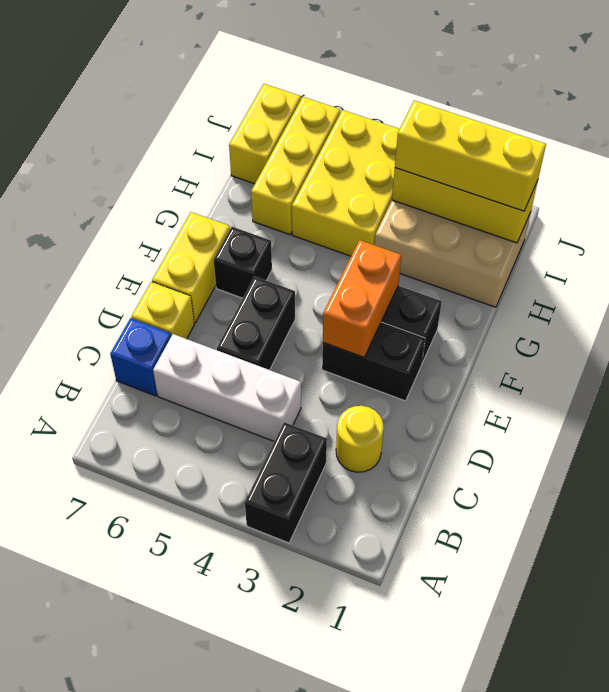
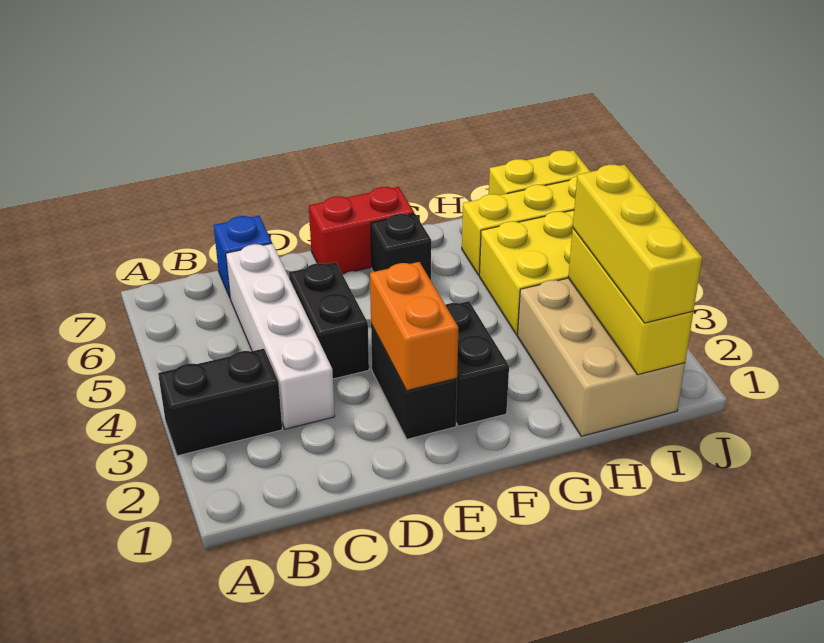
yellow 1x1 round brick [336,406,384,472] -> none
white 1x3 brick [153,334,301,441] -> white 1x4 brick [226,244,335,429]
black 1x2 brick [217,277,295,370] -> black 1x2 brick turned to [289,262,369,379]
yellow 1x1 brick [132,282,194,339] -> none
orange 1x2 brick [323,240,401,357] -> orange 1x2 brick turned to [370,262,458,391]
yellow 1x2 brick [152,212,230,323] -> red 1x2 brick [309,187,414,274]

